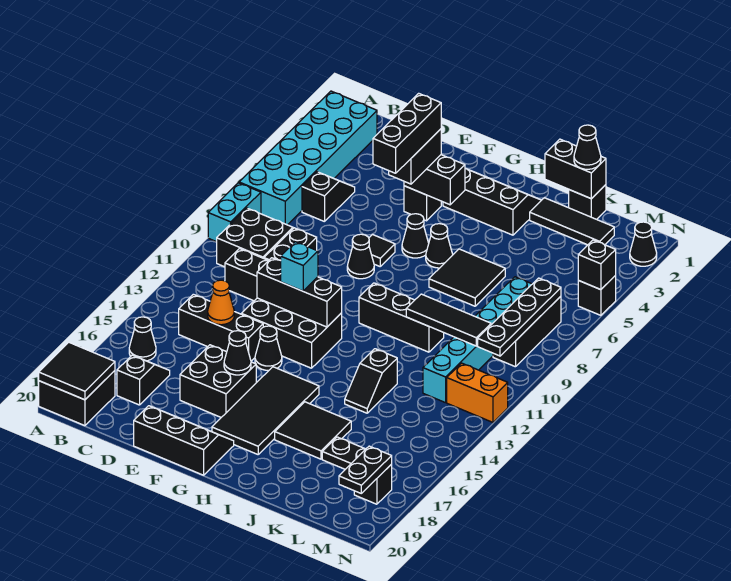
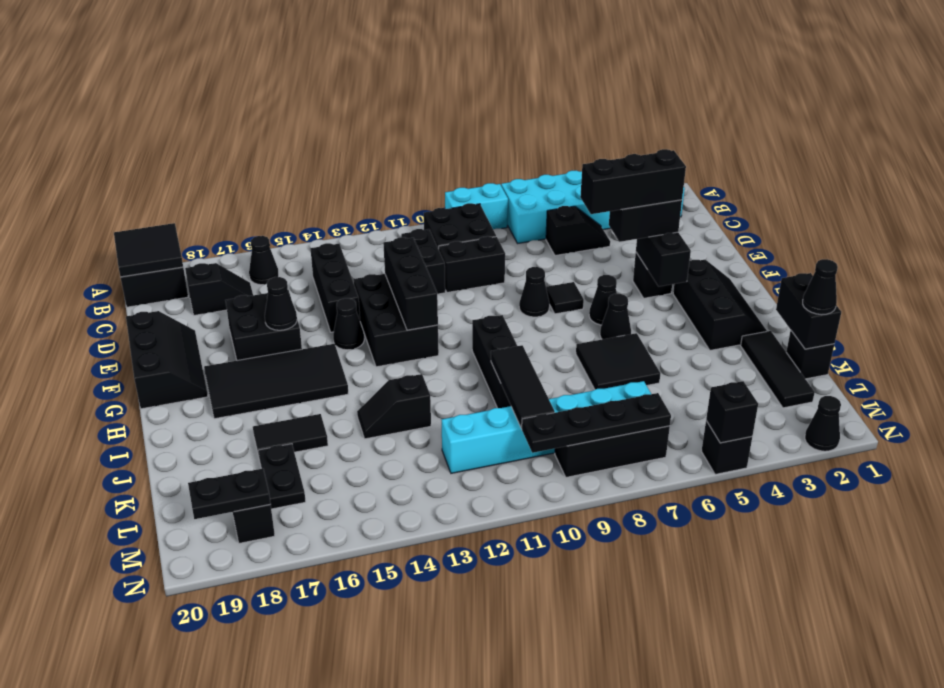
orange 1x1 cone [208,280,234,325] -> none
cyan 1x1 brick [280,242,318,291] -> none
black 2x2 tile [275,402,351,459] -> black 1x2 tile [253,414,328,456]
orange 1x2 brick [447,363,508,422] -> none

